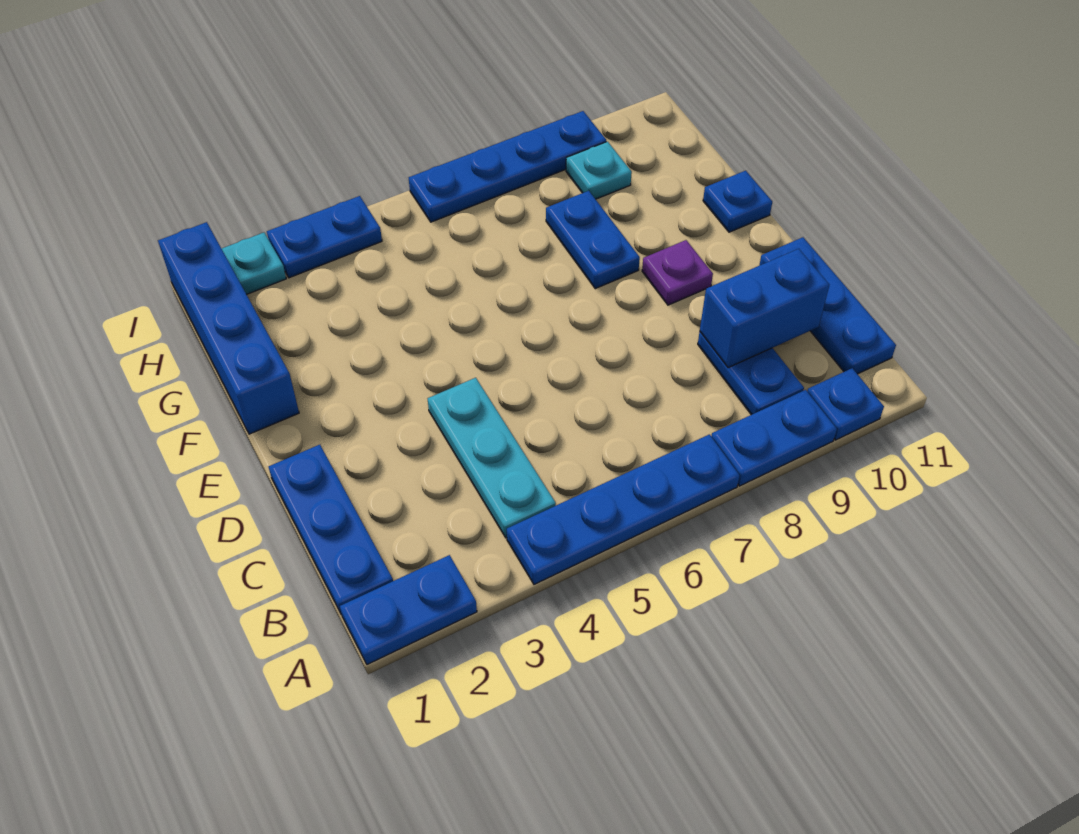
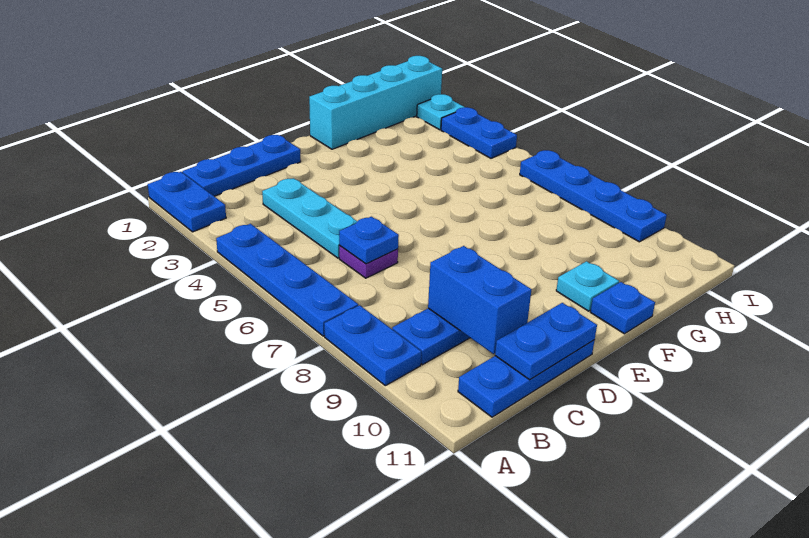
blue 1x1 plate [807,368,884,440] -> blue 1x1 plate moved to [339,217,399,264]
cyan 1x3 plate [428,378,556,538] -> cyan 1x3 plate turned to [262,178,357,258]
purple 1x1 plate [642,240,713,305] -> purple 1x1 plate moved to [339,245,398,278]
blue 1x4 brick [158,222,299,434] -> cyan 1x4 brick [309,56,442,149]
blue 1x2 plate [546,191,640,289] -> blue 1x2 plate moved to [495,303,597,380]
cyan 1x1 plate [566,142,632,199] -> cyan 1x1 plate moved to [556,261,619,311]

